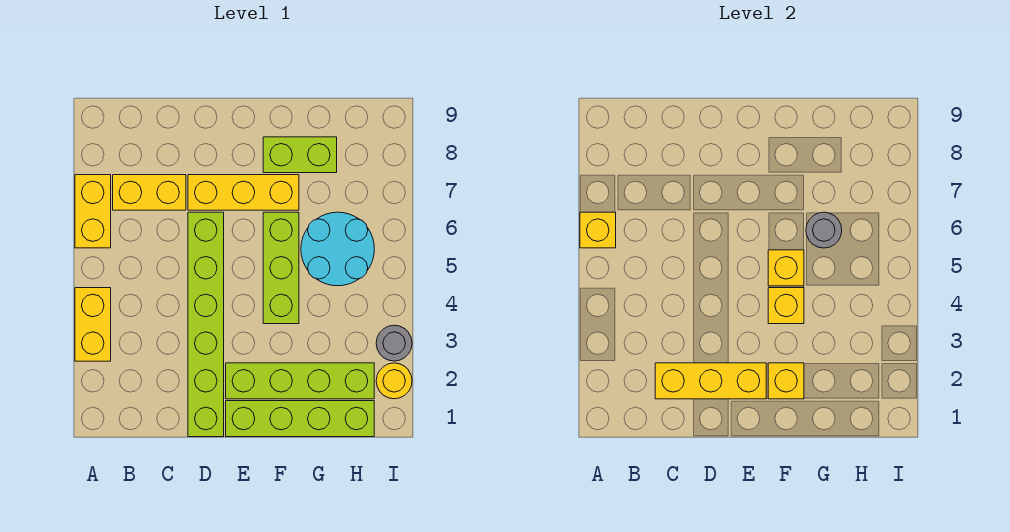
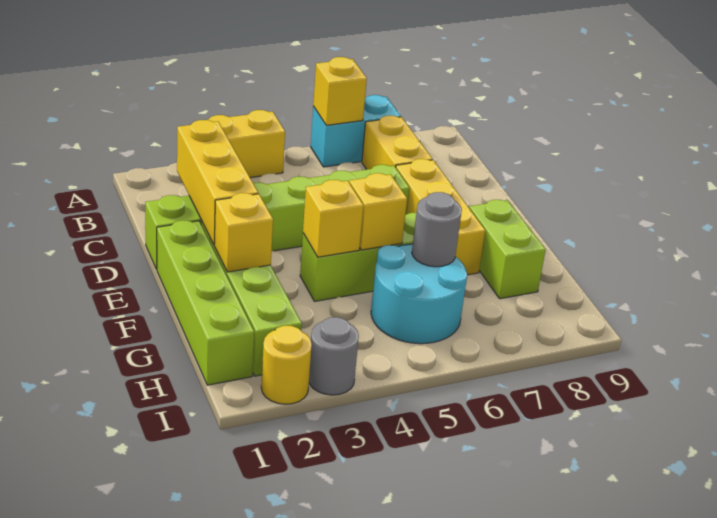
yellow 1x2 brick [75,175,111,248] -> cyan 1x2 brick [311,95,401,167]

